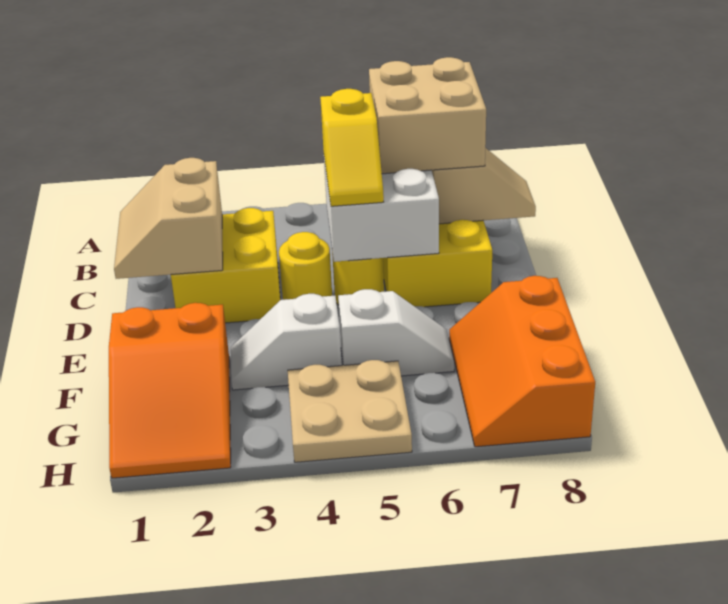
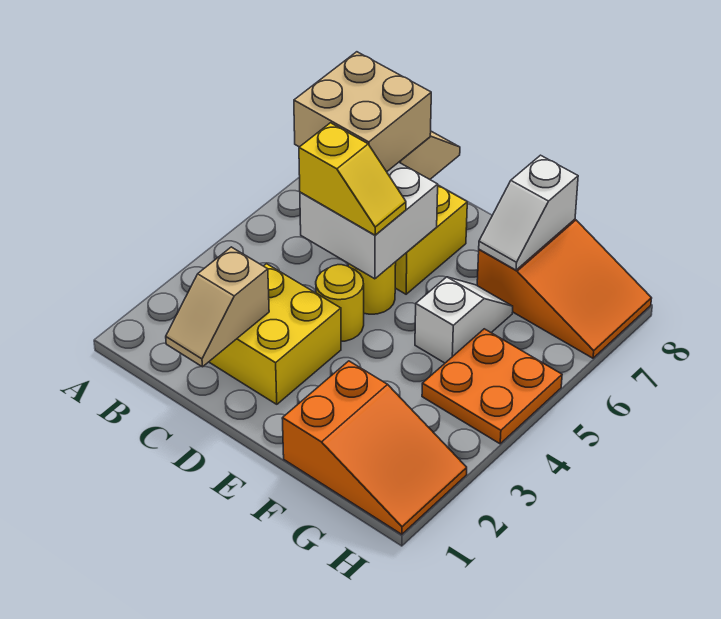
tan 2x2 slope [114,158,223,279] -> tan 1x2 slope [166,247,269,367]
white 1x2 slope [231,294,342,390] -> white 1x2 slope moved to [479,155,578,270]
orange 2x3 slope [449,276,595,447] -> orange 2x3 slope turned to [477,219,652,358]
tan 2x2 plate [288,360,412,462] -> orange 2x2 plate [422,329,562,444]

